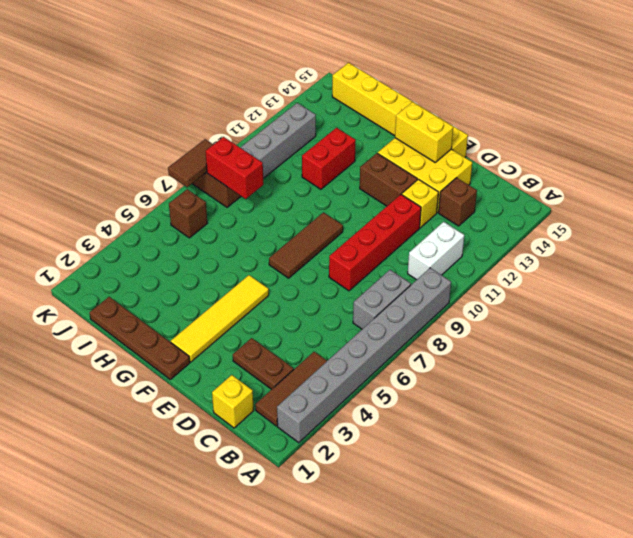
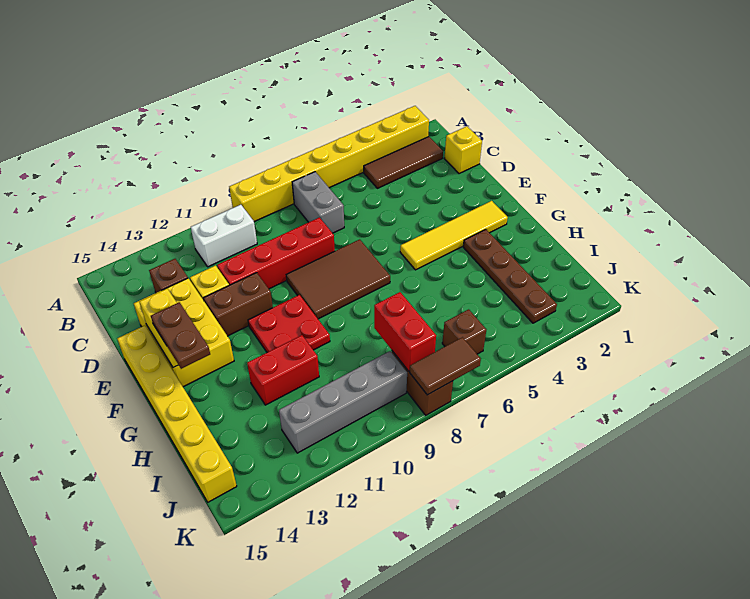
grey 1x8 brick [277,268,451,443] -> yellow 1x8 brick [229,106,429,222]
grey 1x2 brick [353,270,411,329] -> grey 1x2 brick turned to [292,172,344,233]
brown 1x2 plate [233,338,294,389] -> brown 1x2 plate moved to [151,302,210,369]
brown 1x2 brick [360,153,417,206] -> brown 1x2 brick turned to [204,273,273,336]
brown 1x4 plate [90,297,190,379] -> brown 1x4 plate moved to [463,229,557,323]
brown 1x3 tile [269,212,343,278] -> brown 2x3 tile [286,239,390,319]
none -> red 2x2 plate [248,295,330,352]

